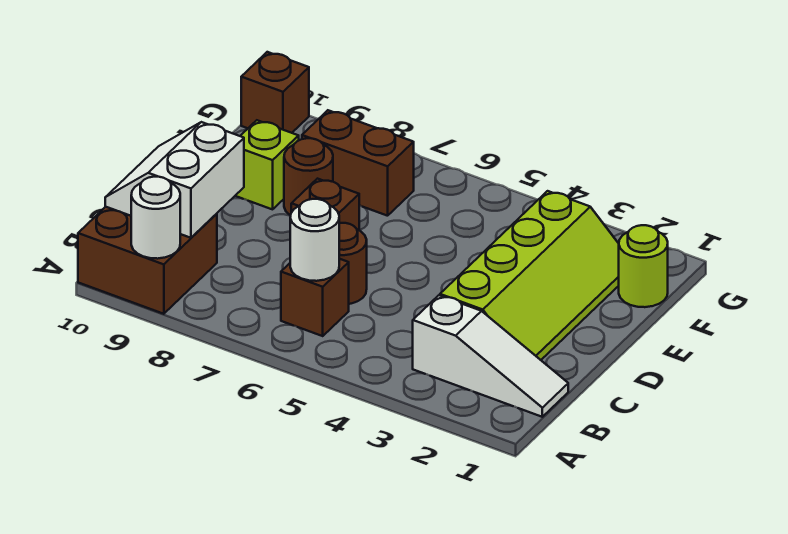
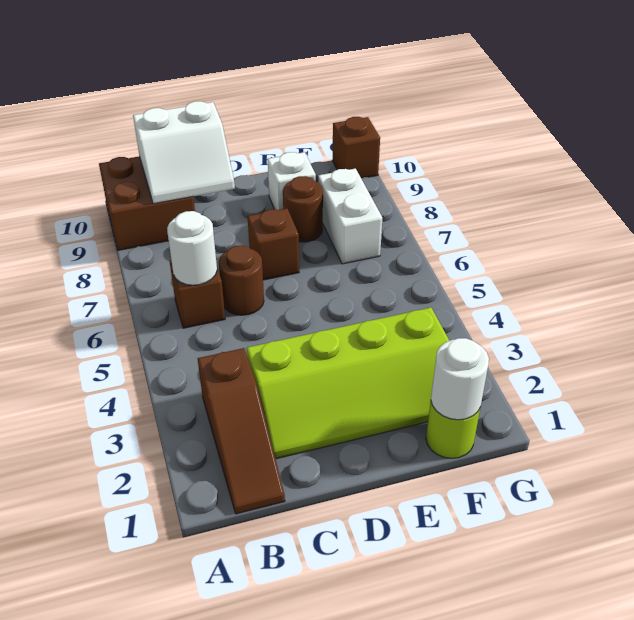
white 1x1 round brick [131,177,180,259] -> white 1x1 round brick moved to [431,338,489,420]
white 1x3 slope [413,295,568,417] -> brown 1x3 slope [198,348,285,514]
white 2x2 slope [105,122,244,238] -> white 2x2 slope turned to [133,101,235,204]
lime 1x1 brick [235,120,299,209] -> white 1x1 brick [268,152,316,210]
brown 1x2 brick [302,110,414,216] -> white 1x2 brick [318,169,382,264]

